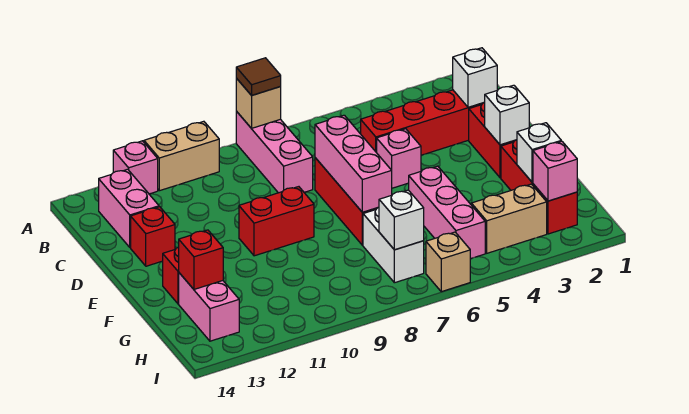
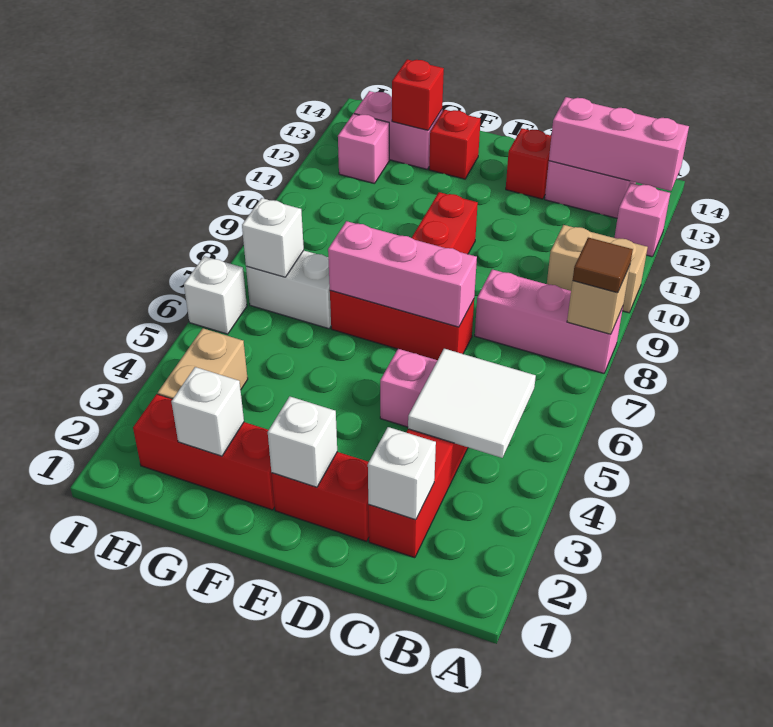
tan 1x2 brick [144,121,219,191] -> tan 1x2 brick turned to [547,225,648,313]
none -> white 2x2 tile [408,349,536,458]
pink 1x3 brick [409,166,485,259] -> pink 1x3 brick moved to [549,97,689,191]
pink 1x1 brick [533,141,577,201] -> pink 1x1 brick moved to [338,114,389,184]
tan 1x1 brick [426,232,470,292] -> white 1x1 brick [184,256,247,334]

